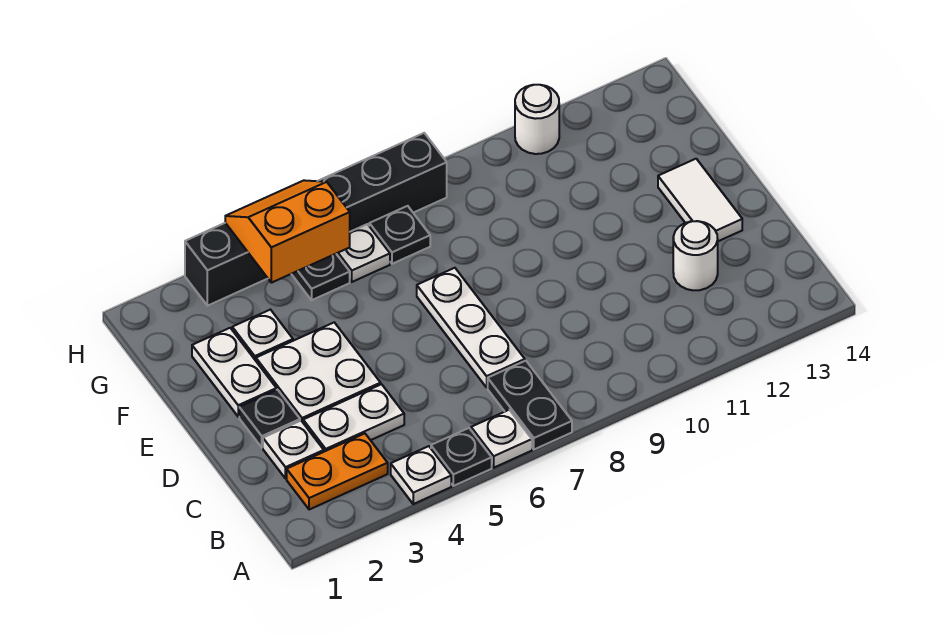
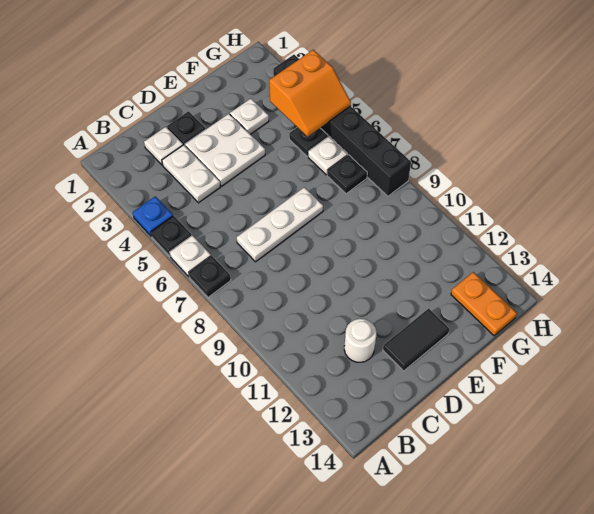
white 1x1 plate [391,446,451,504] -> blue 1x1 plate [133,196,173,236]
black 1x2 plate [488,361,572,449] -> black 1x1 plate [189,256,231,297]
orange 1x2 plate [287,434,388,510] -> orange 1x2 plate moved to [451,272,517,336]
white 1x2 tile [658,159,742,241] -> black 1x2 tile [383,308,450,371]
white 1x2 plate [192,328,276,417] -> none
orange 2x2 slope [225,180,350,283] -> orange 2x2 slope turned to [269,50,351,137]
white 1x1 round brick [515,85,559,154] -> none

